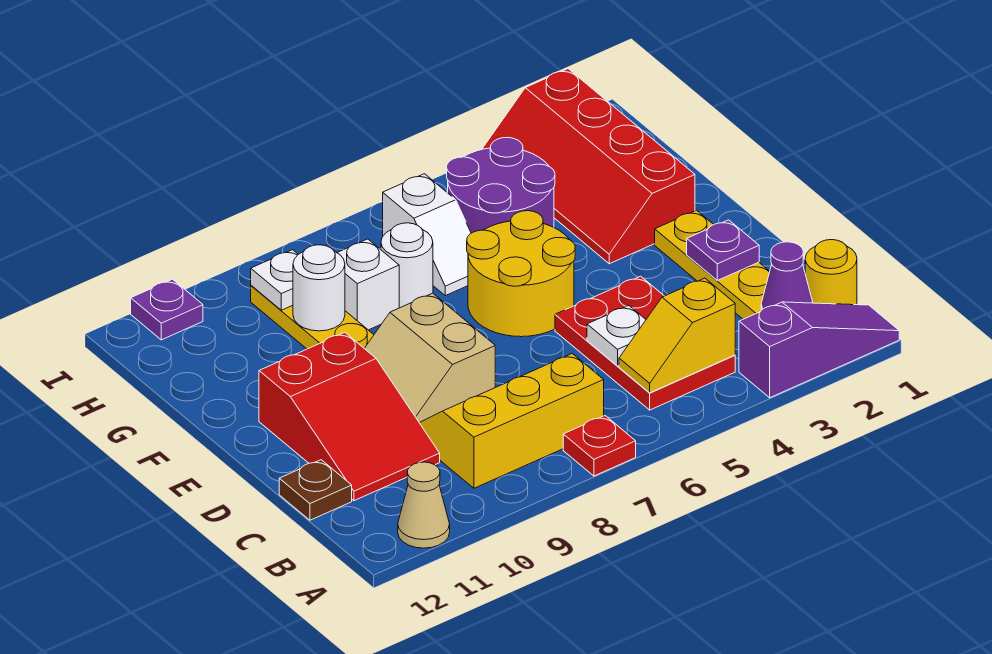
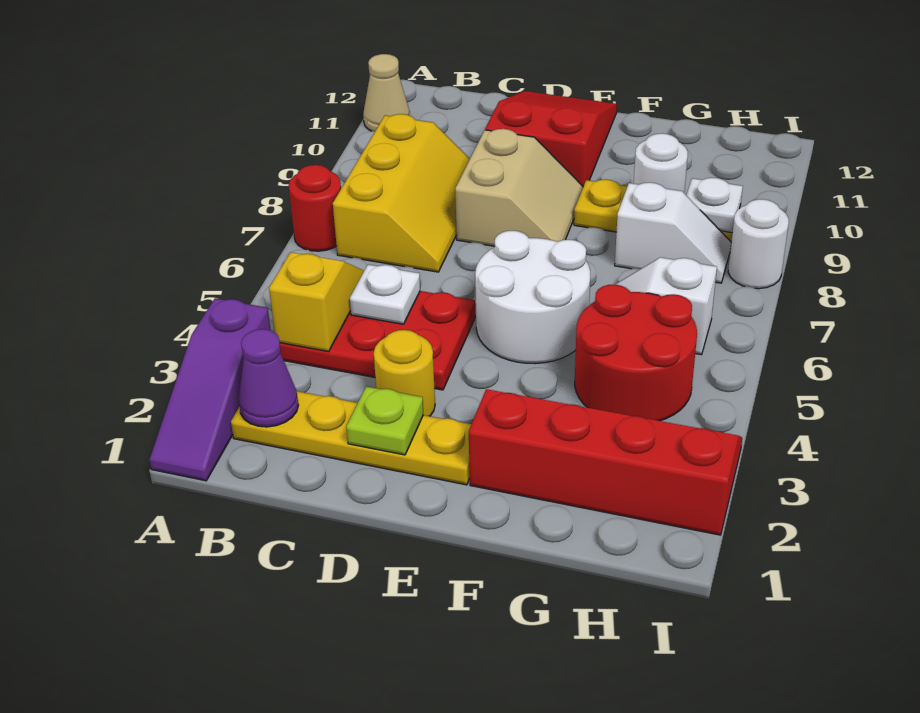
red 1x1 plate [563,416,636,476] -> red 1x1 round brick [288,165,341,251]
yellow 1x1 round brick [805,240,857,305] -> yellow 1x1 round brick moved to [374,330,435,416]
red 2x3 slope [259,332,440,501] -> red 2x3 slope turned to [485,91,617,186]
brown 1x1 plate [279,460,352,520] -> none
purple 1x1 plate [687,220,759,280] -> lime 1x1 plate [346,386,423,455]
tan 2x2 slope [364,293,495,423] -> tan 2x2 slope turned to [455,129,583,246]
yellow 2x2 round brick [467,211,575,337] -> white 2x2 round brick [475,231,590,364]
purple 2x2 round brick [447,137,555,233] -> red 2x2 round brick [575,284,697,421]
white 1x1 round brick [381,223,433,308] -> white 1x1 round brick moved to [728,199,789,289]
purple 1x1 plate [131,279,203,340] -> none

